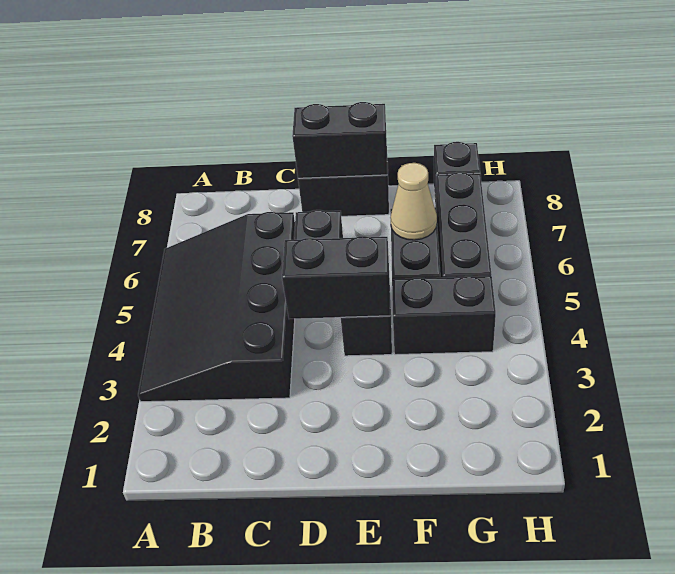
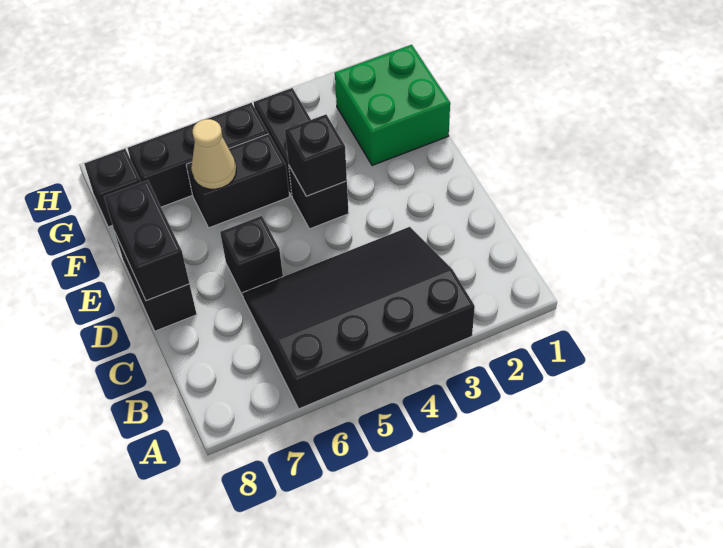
black 3x4 slope [138,212,295,402] -> black 3x4 slope turned to [243,227,475,409]
black 1x2 brick [282,236,390,319] -> black 1x1 brick [285,114,347,196]
none -> green 2x2 brick [335,45,450,165]

